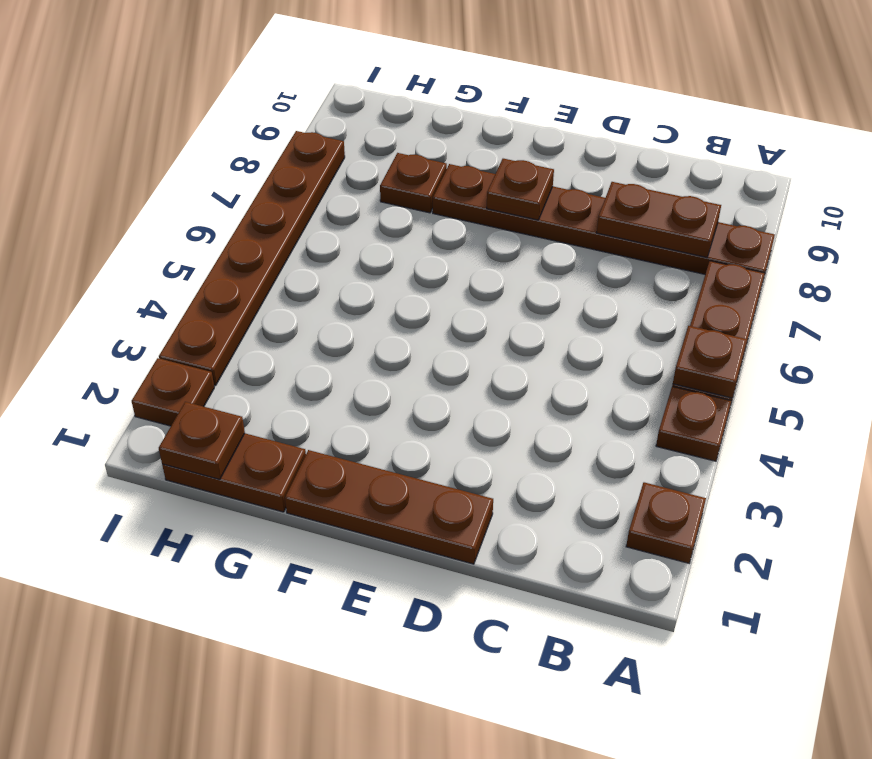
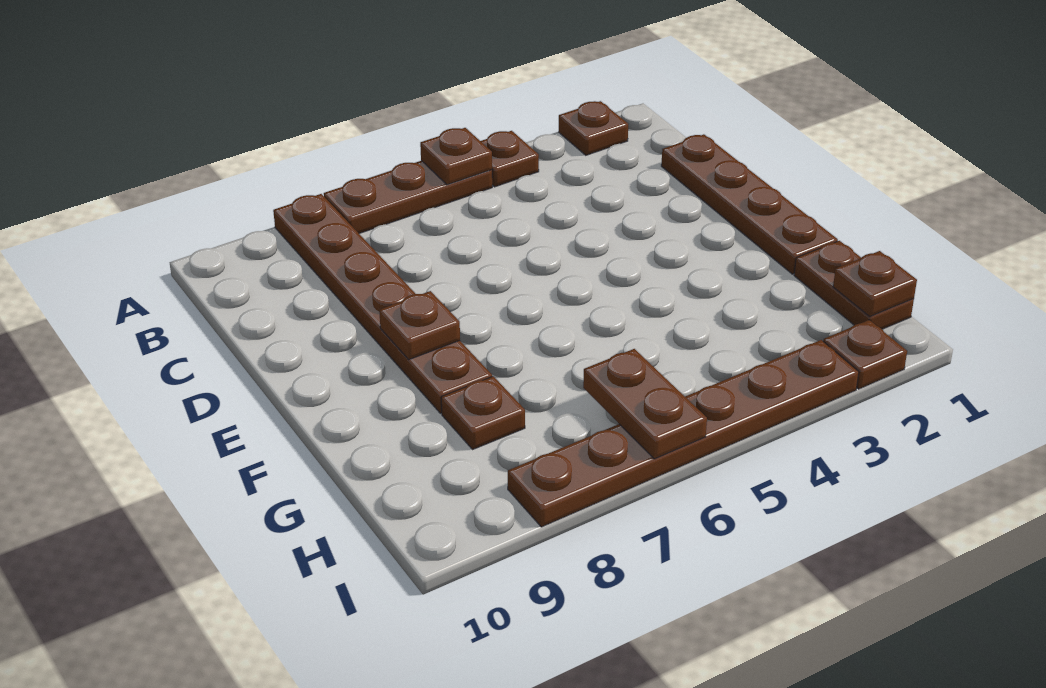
brown 1x2 plate [597,182,721,257] -> brown 1x2 plate moved to [583,349,707,459]
brown 1x3 plate [285,450,493,564] -> brown 1x4 plate [661,134,838,274]

